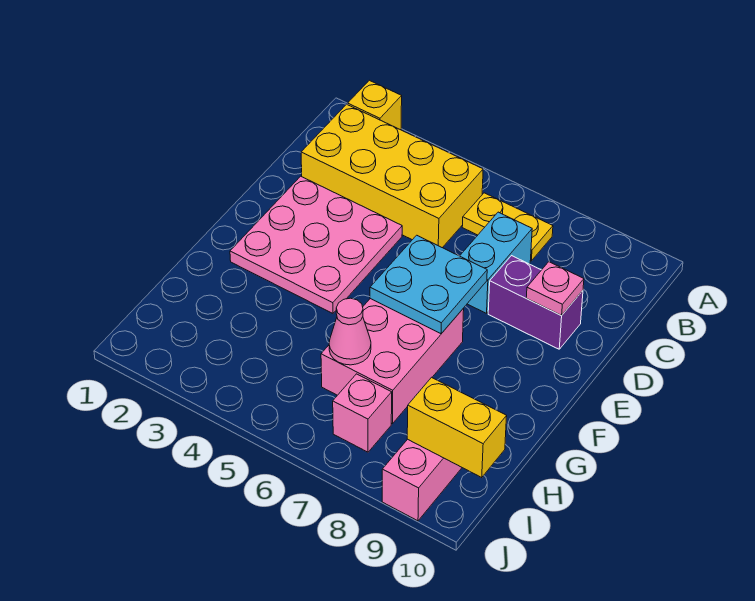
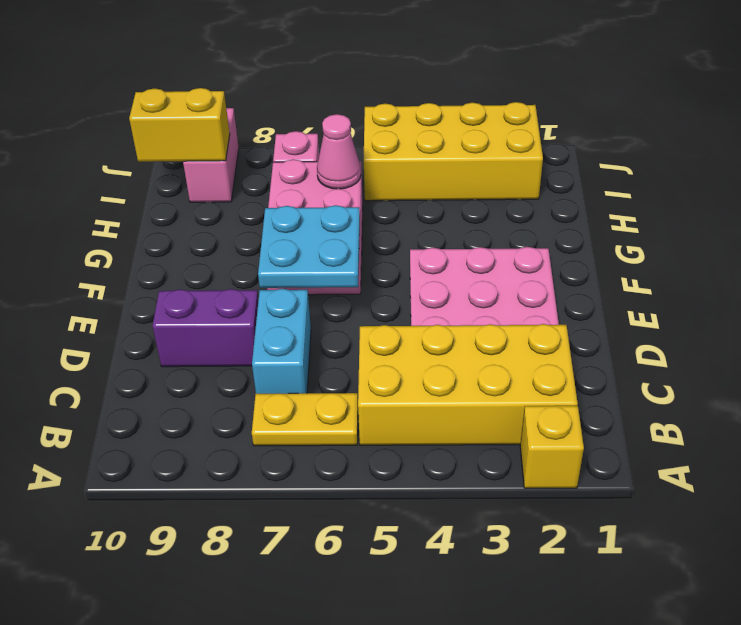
pink 1x1 plate [526,262,584,316] -> none
none -> yellow 2x4 brick [364,102,543,201]

